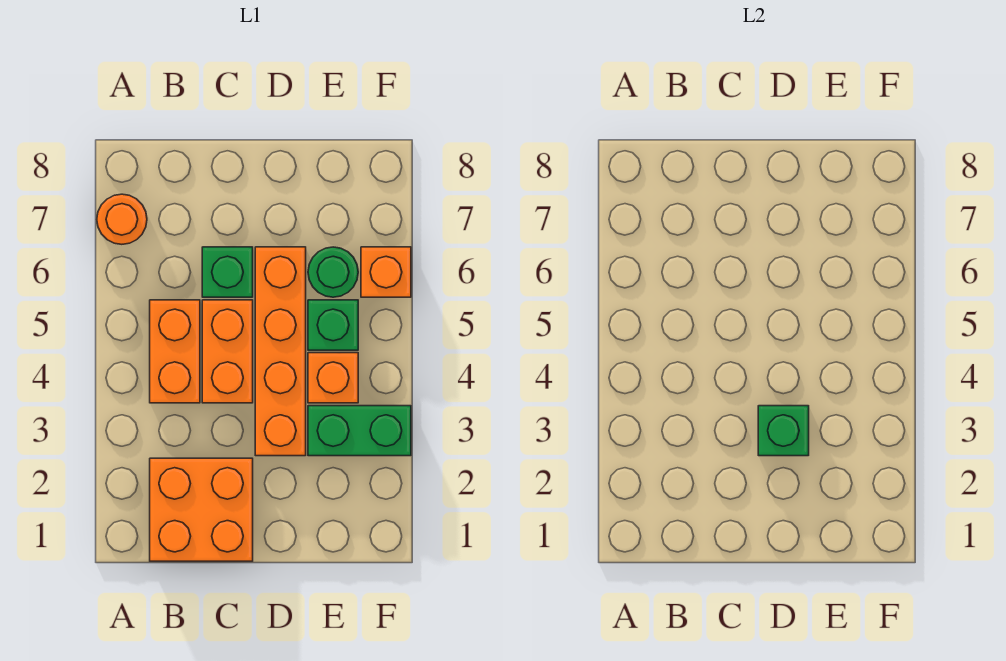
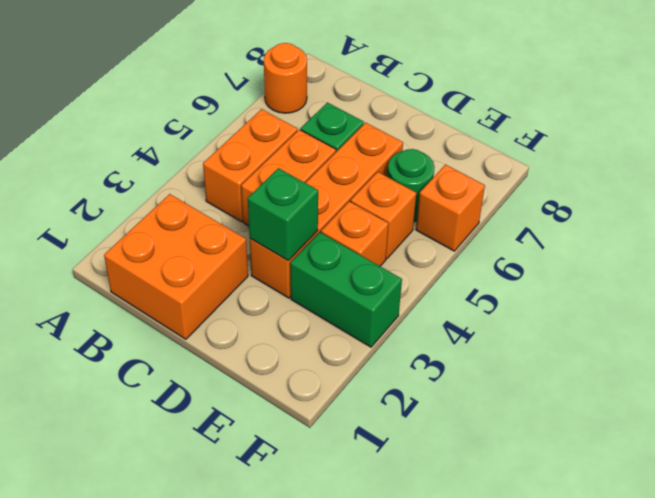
green 1x1 brick [308,300,358,350] -> orange 1x1 brick [351,172,416,259]

